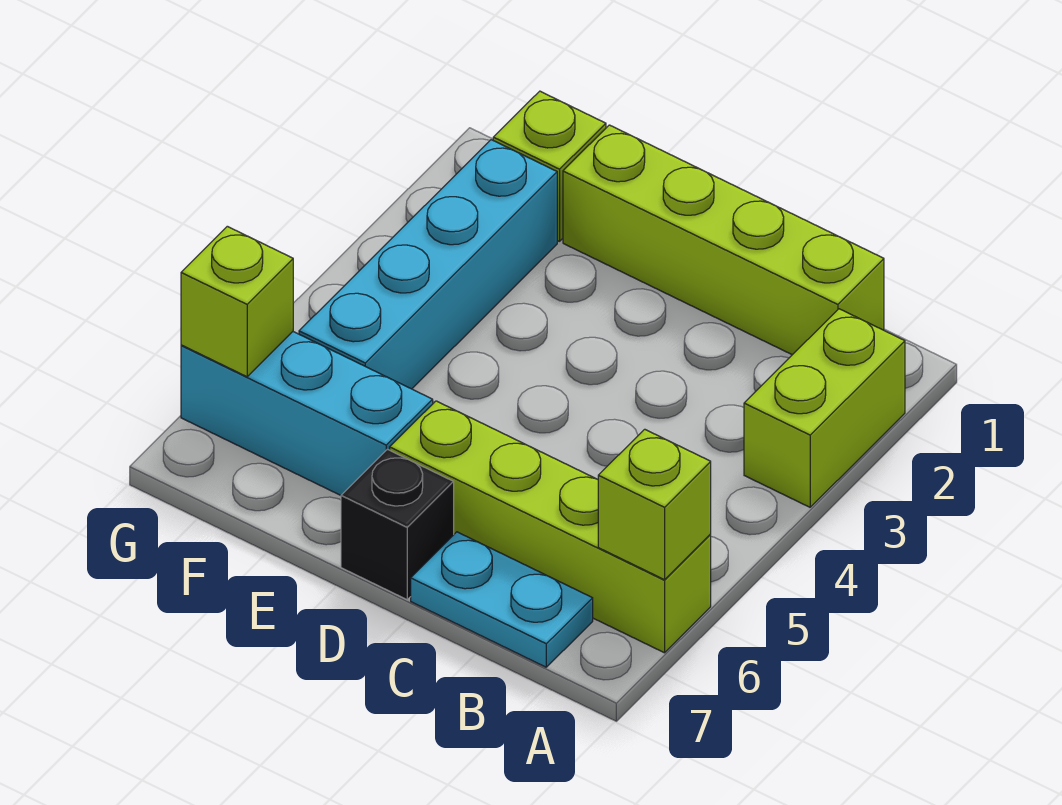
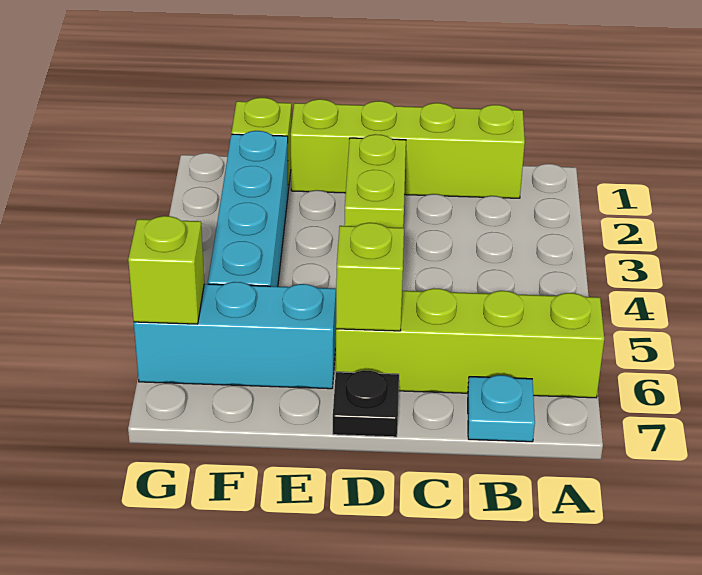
lime 1x2 brick [744,309,905,507] -> lime 1x2 brick moved to [344,134,406,228]
lime 1x1 brick [598,429,711,580] -> lime 1x1 brick moved to [336,223,404,331]
cyan 1x2 plate [411,532,593,667] -> cyan 1x1 plate [468,375,535,442]
black 1x1 brick [341,449,454,600] -> black 1x1 plate [333,370,399,437]

